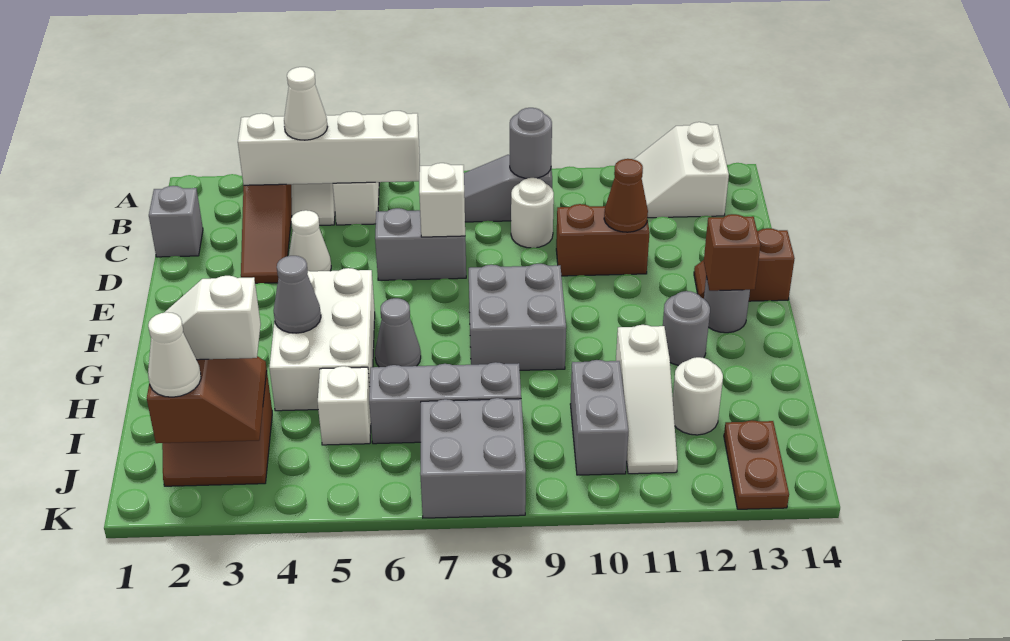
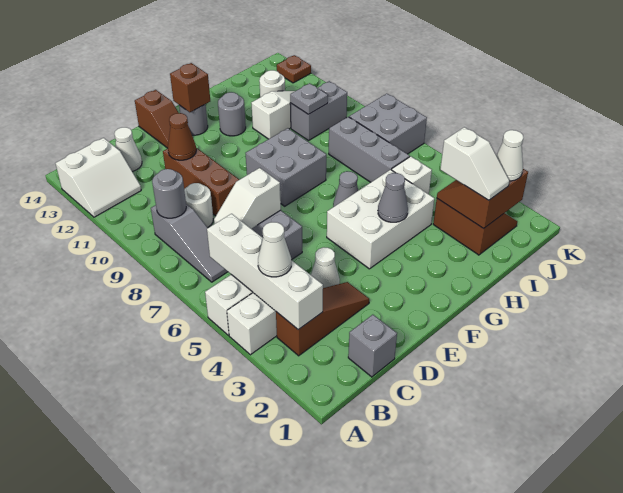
none -> white 1x1 cone [114,127,142,172]
brown 1x2 brick [556,204,650,276] -> brown 1x3 brick [163,148,239,216]
none -> grey 1x1 plate [290,83,328,114]
brown 1x2 plate [724,420,789,509] -> brown 1x1 plate [277,55,311,83]

